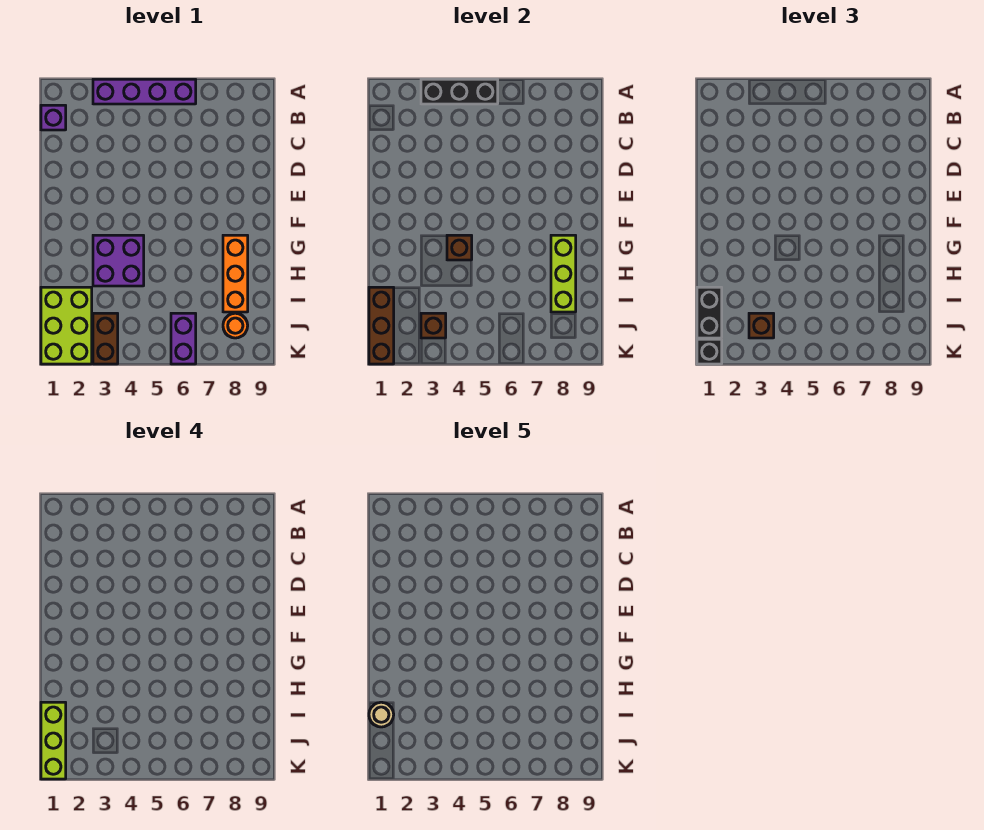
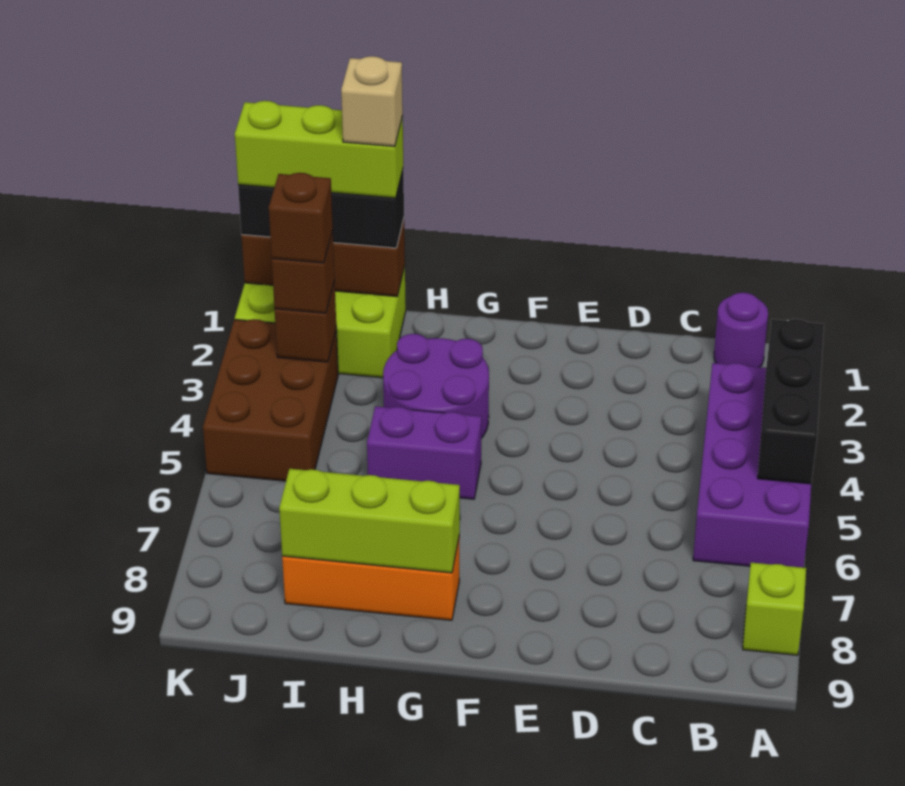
purple 1x4 brick [93,79,196,104] -> purple 2x4 brick [693,363,811,568]
none -> lime 1x1 brick [743,563,806,655]
purple 1x1 brick [41,105,66,130] -> purple 1x1 round brick [714,292,768,367]
purple 2x2 brick [93,235,144,286] -> purple 2x2 round brick [383,334,489,438]
brown 1x1 brick [447,235,472,260] -> brown 1x1 brick moved to [269,173,333,263]
tan 1x1 round brick [369,702,394,727] -> tan 1x1 brick [341,56,403,147]
brown 1x2 brick [93,313,118,364] -> brown 2x3 brick [203,319,338,481]
purple 1x2 brick [171,313,196,364] -> purple 1x2 brick moved to [367,406,482,499]
orange 1x1 round brick [223,313,248,338] -> none

